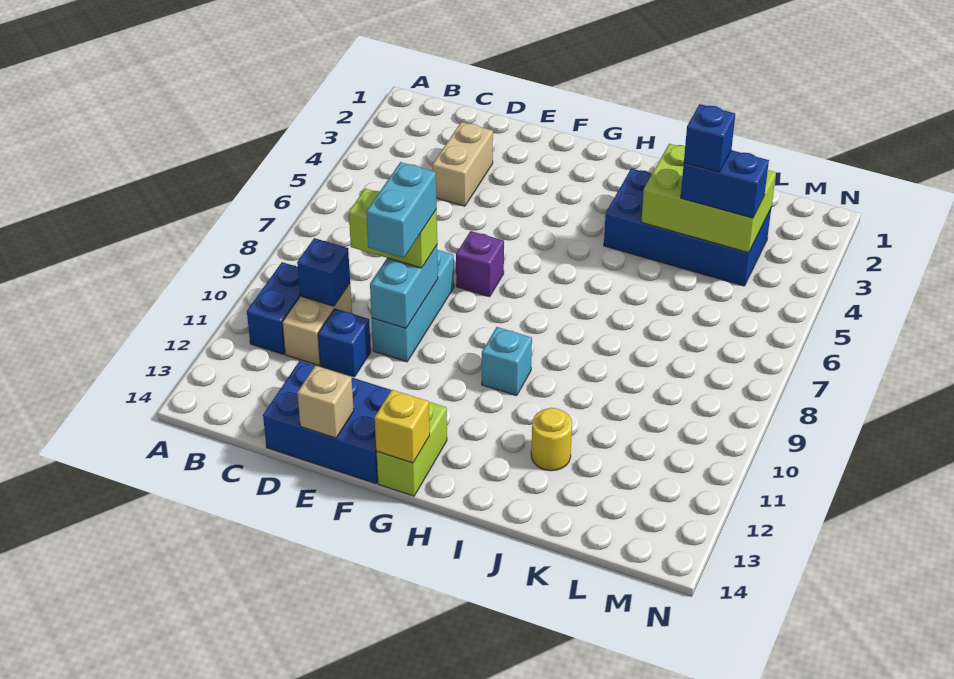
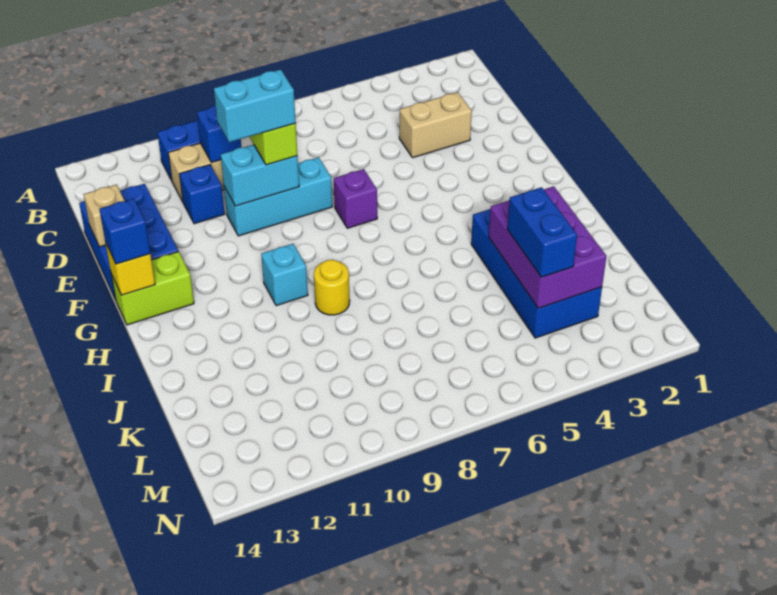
lime 2x3 brick [641,144,776,253] -> purple 2x3 brick [489,186,607,308]
yellow 1x1 round brick [531,408,572,471] -> yellow 1x1 round brick moved to [314,260,350,315]
blue 1x1 brick [684,104,735,172] -> blue 1x1 brick moved to [99,199,150,264]

